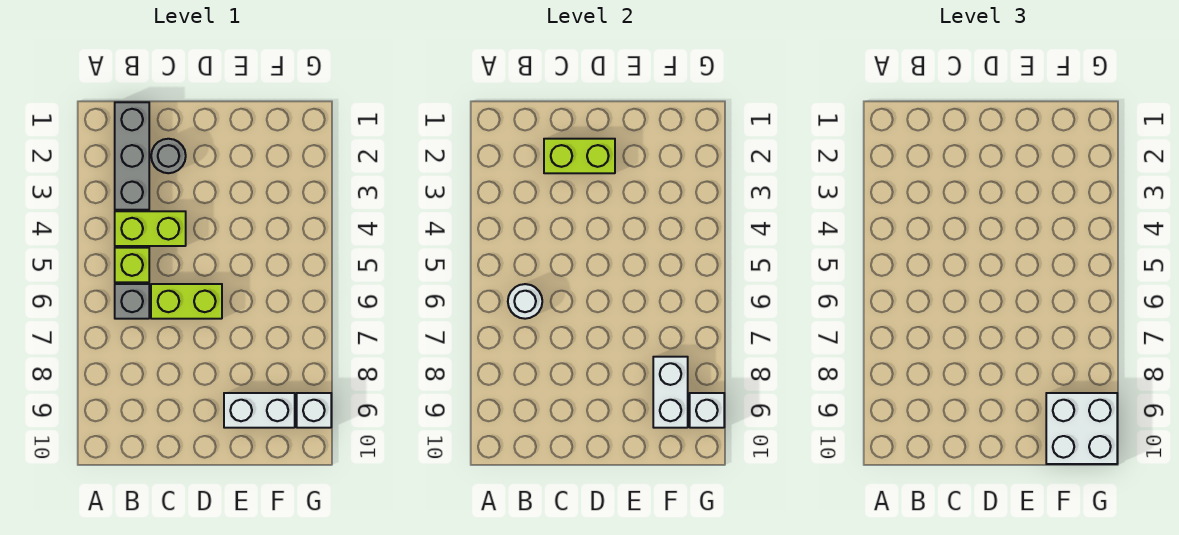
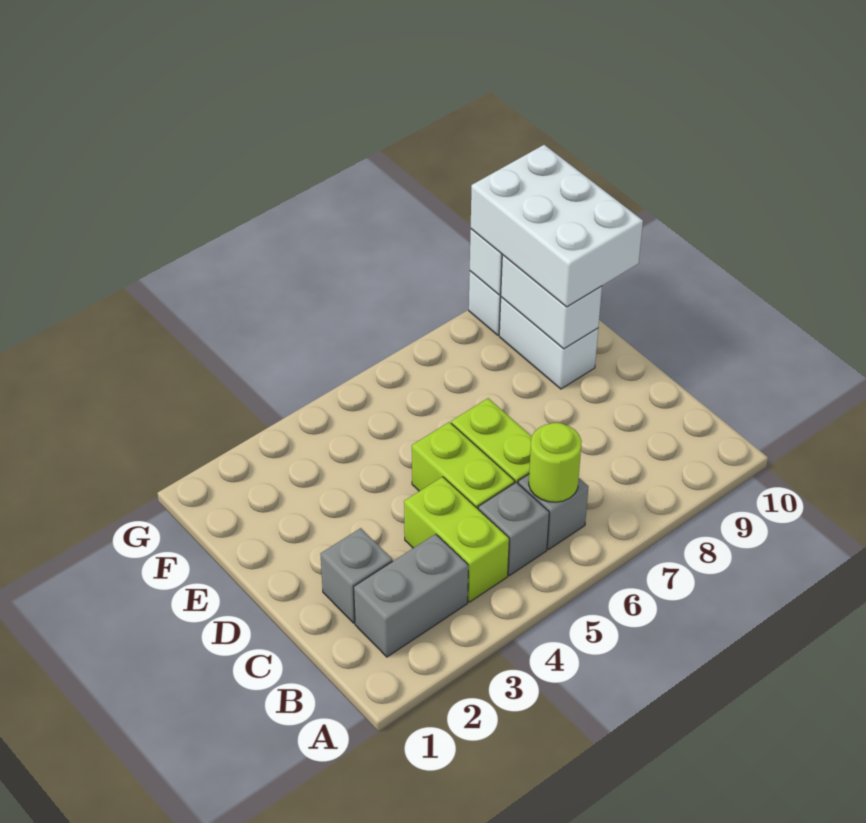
grey 1x3 brick [115,102,149,210] -> grey 1x2 brick [354,534,468,657]
lime 1x1 brick [115,248,149,282] -> grey 1x1 brick [478,482,549,576]
white 1x1 round brick [508,284,542,319] -> lime 1x1 round brick [529,423,582,502]
grey 1x1 round brick [151,139,186,173] -> grey 1x1 brick [320,528,393,623]
lime 1x2 brick [544,139,615,173] -> lime 1x2 brick moved to [412,422,515,509]
white 1x2 brick [653,357,688,428] -> white 1x2 brick turned to [500,255,602,349]
white 2x2 brick [1046,393,1117,464] -> white 2x3 brick [471,145,643,307]

